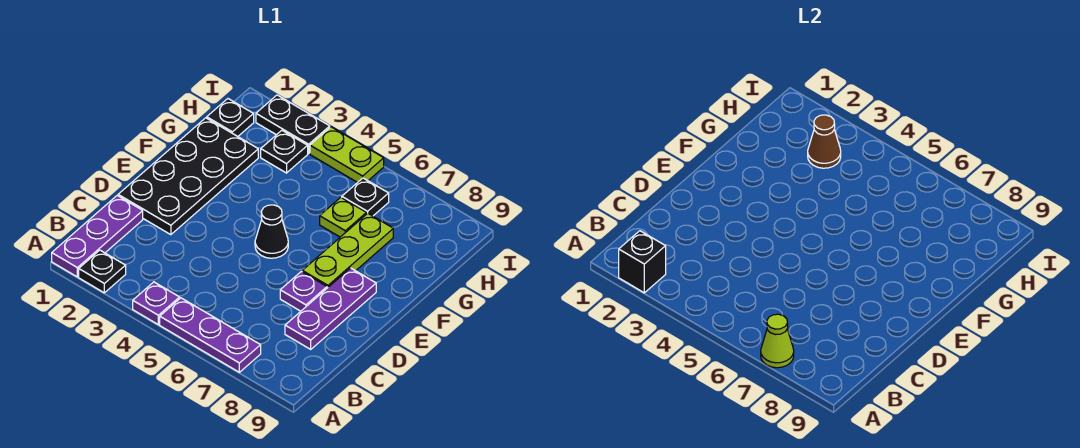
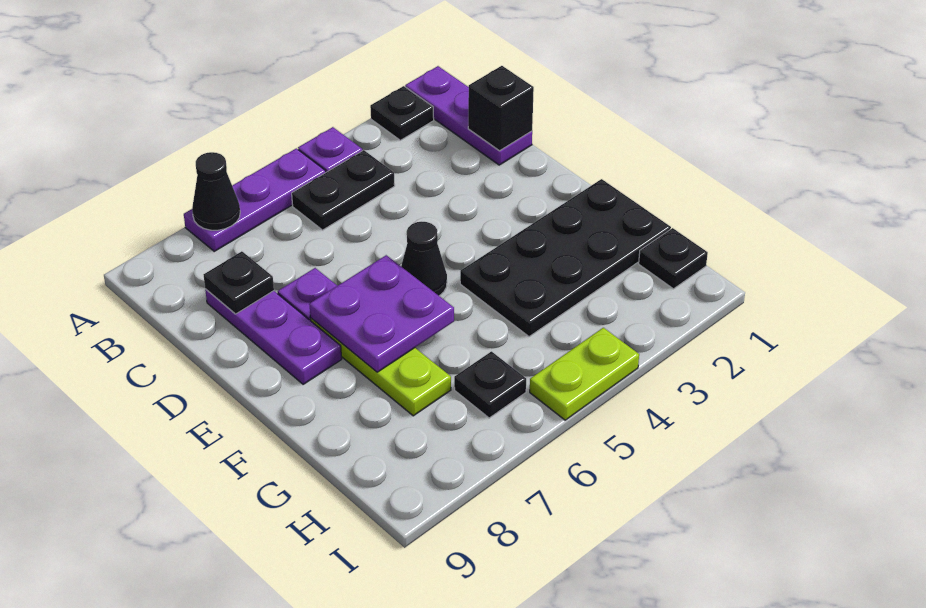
black 1x1 brick [619,231,666,293] -> black 1x1 brick moved to [468,66,534,151]
lime 1x1 cone [761,314,794,368] -> black 1x1 cone [192,152,240,230]
black 2x4 plate [118,118,258,235] -> black 2x4 plate turned to [460,179,671,337]
none -> purple 2x2 plate [309,255,454,372]
lime 1x1 plate [320,197,366,237] -> none
black 1x1 plate [261,130,308,173] -> black 1x1 plate moved to [204,251,274,314]
brown 1x1 cone [808,115,841,168] -> none
black 1x2 plate [256,95,330,153] -> black 1x2 plate moved to [292,150,395,230]

